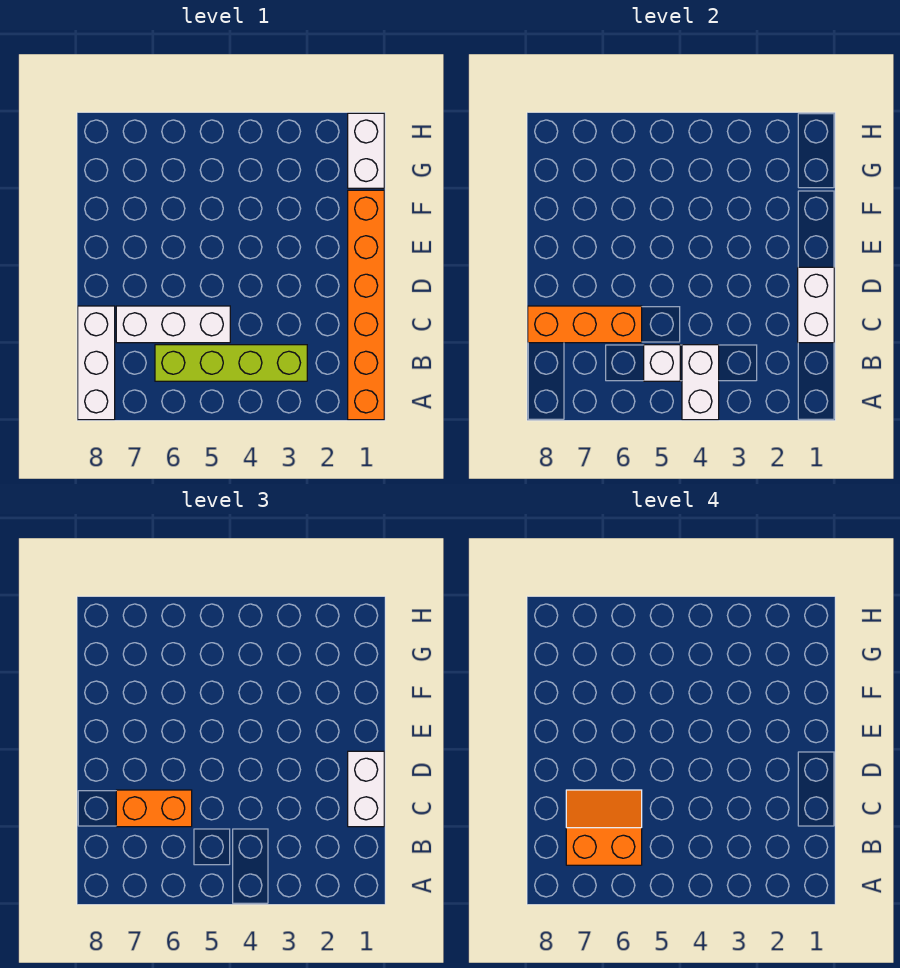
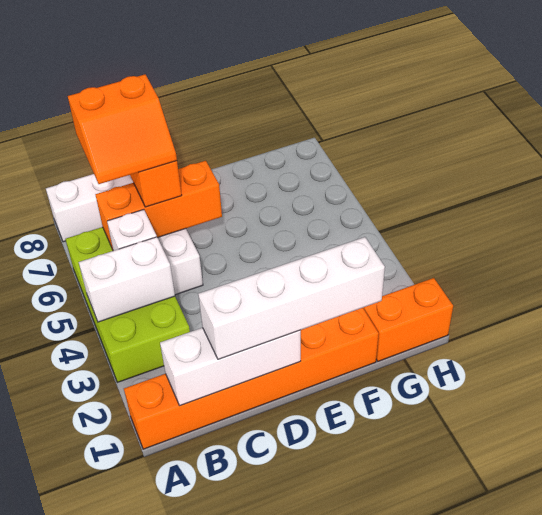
lime 1x4 brick [155,345,307,381] -> lime 2x4 brick [65,227,190,382]
orange 2x2 slope [566,790,642,865] -> orange 2x2 slope turned to [68,74,177,184]
white 1x2 brick [798,267,834,343] -> white 1x3 brick [160,328,301,406]
white 1x2 brick [348,751,384,827] -> white 1x4 brick [198,237,385,359]
orange 1x3 brick [528,306,642,343] -> orange 1x3 brick turned to [95,161,222,250]
white 1x2 brick [348,113,384,188] -> orange 1x2 brick [363,278,453,361]

